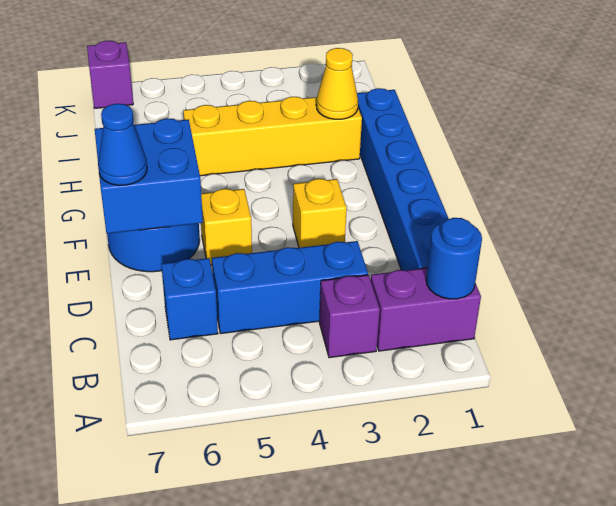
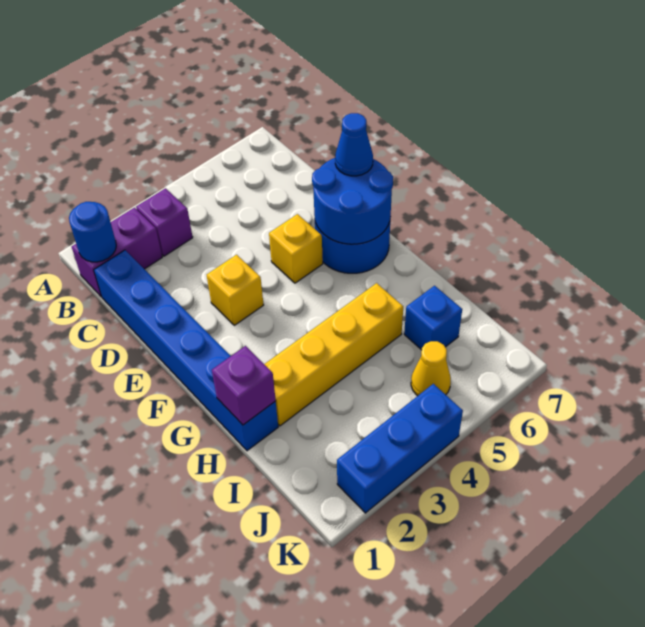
blue 1x3 brick [212,241,368,334] -> blue 1x3 brick moved to [337,384,463,513]
blue 1x1 brick [161,258,218,340] -> blue 1x1 brick moved to [404,286,462,350]
blue 2x2 brick [95,118,203,234] -> blue 2x2 round brick [312,158,393,244]
yellow 1x1 cone [316,48,358,119] -> yellow 1x1 cone moved to [411,341,451,396]
purple 1x1 brick [87,41,133,108] -> purple 1x1 brick moved to [212,346,276,425]

